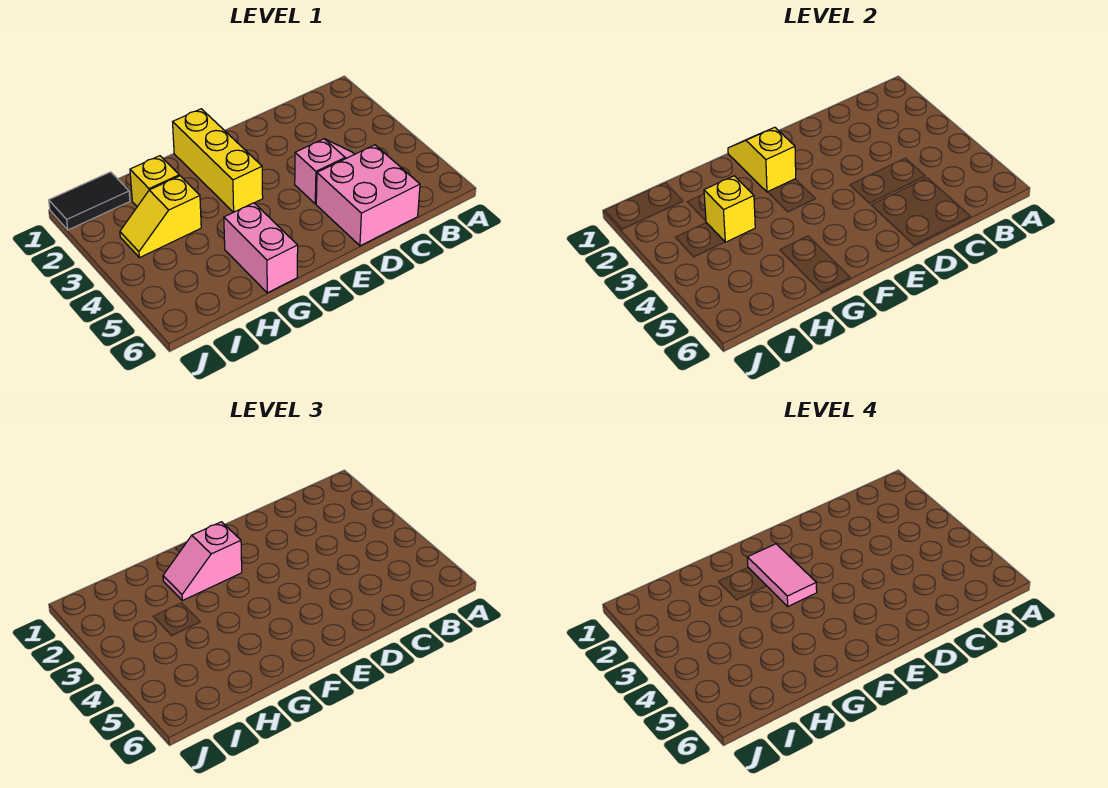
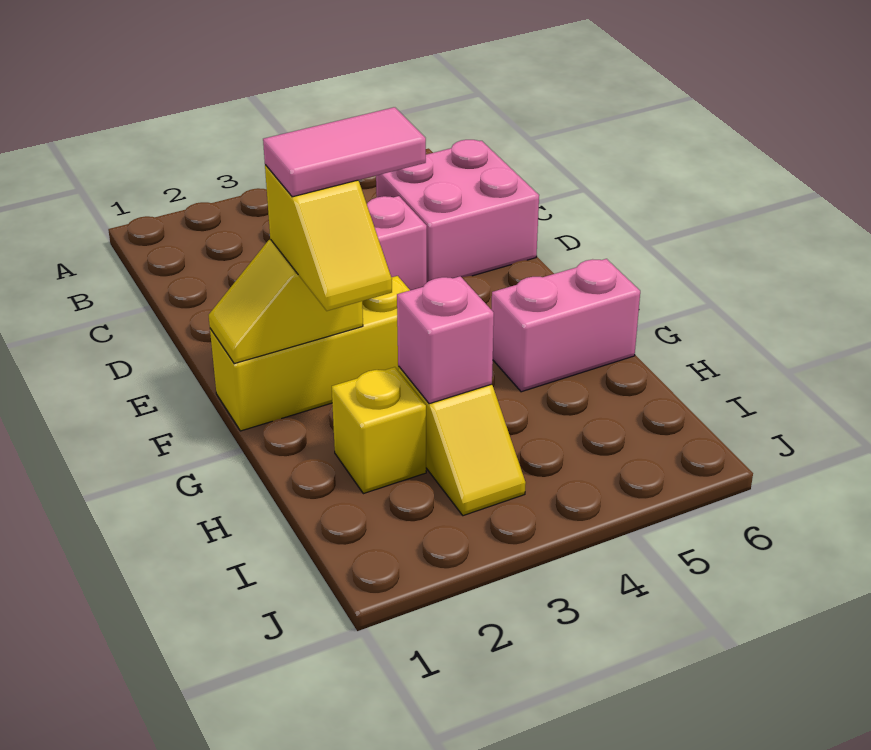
pink 1x2 slope [163,522,242,601] -> yellow 1x2 slope [265,165,392,311]
yellow 1x1 brick [704,176,755,242] -> pink 1x1 brick [397,276,494,404]
black 1x2 tile [49,172,130,230] -> none

